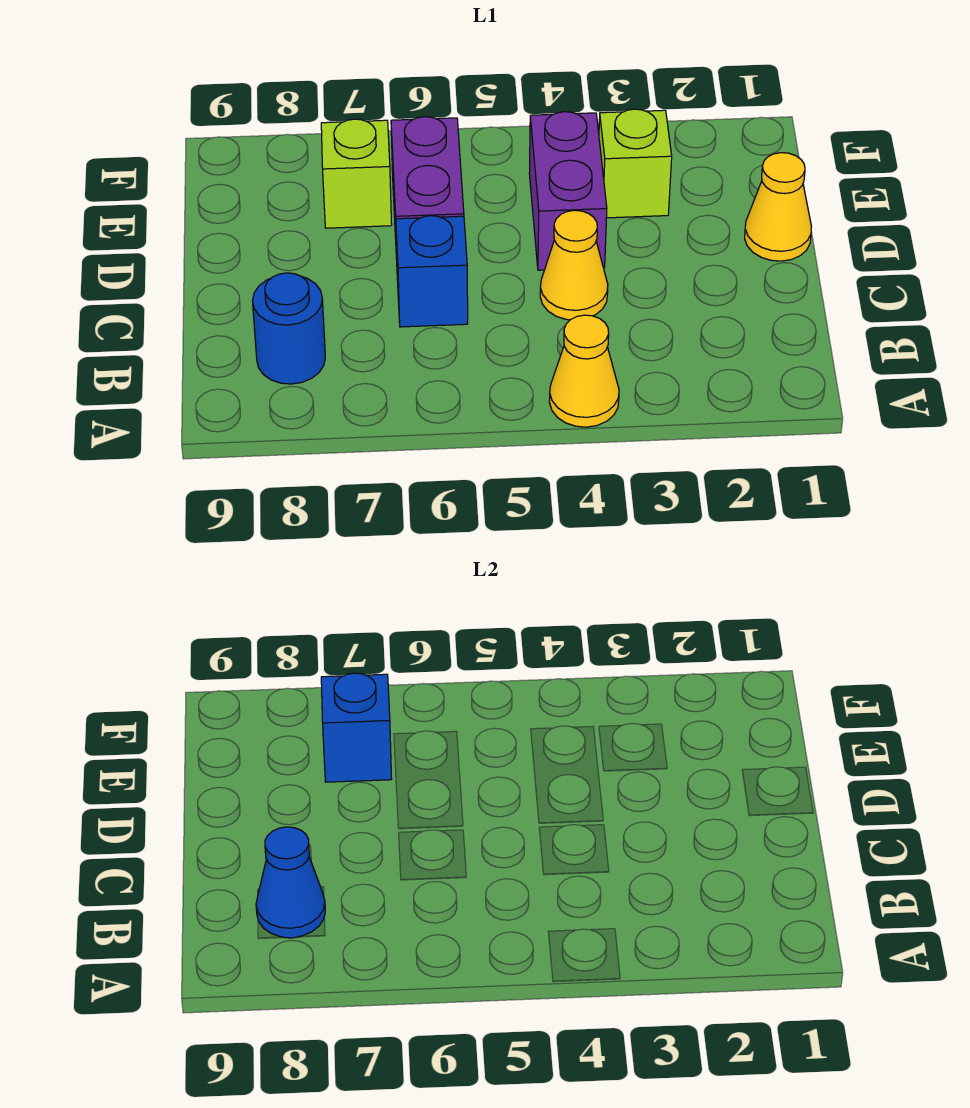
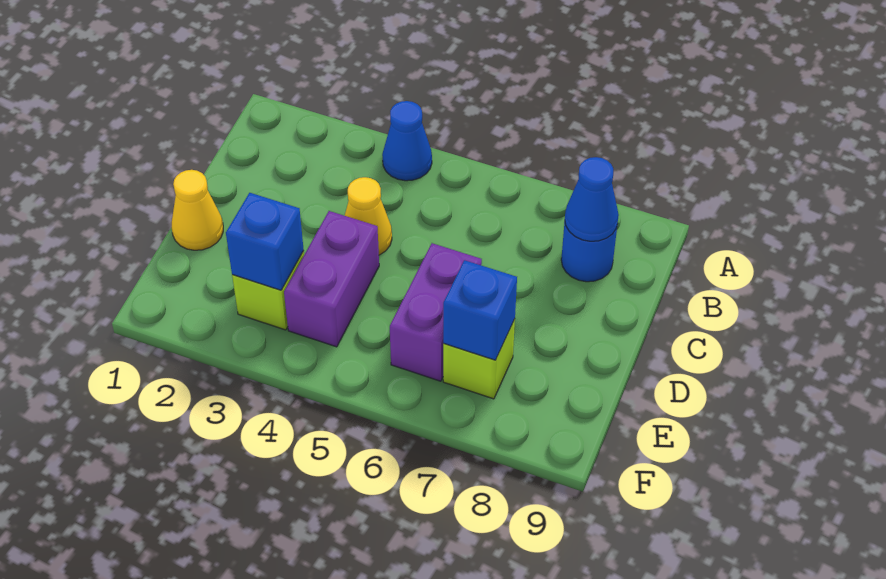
yellow 1x1 cone [549,315,619,427] -> blue 1x1 cone [382,101,432,181]
blue 1x1 brick [396,216,468,327] -> blue 1x1 brick moved to [226,193,304,290]

